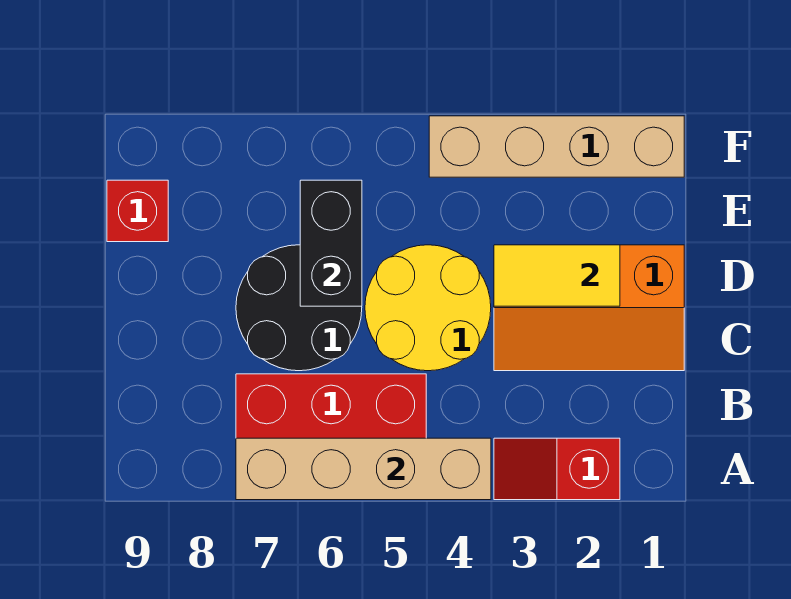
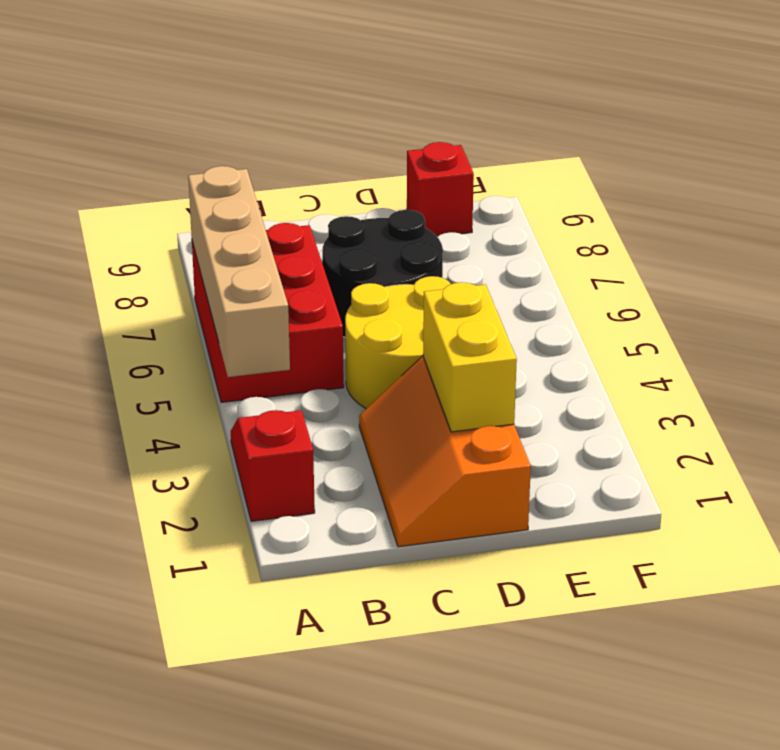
yellow 1x2 tile [494,245,620,306] -> yellow 1x2 brick [423,282,517,432]
black 1x2 brick [300,180,362,306] -> none
tan 1x4 brick [429,116,684,177] -> none

